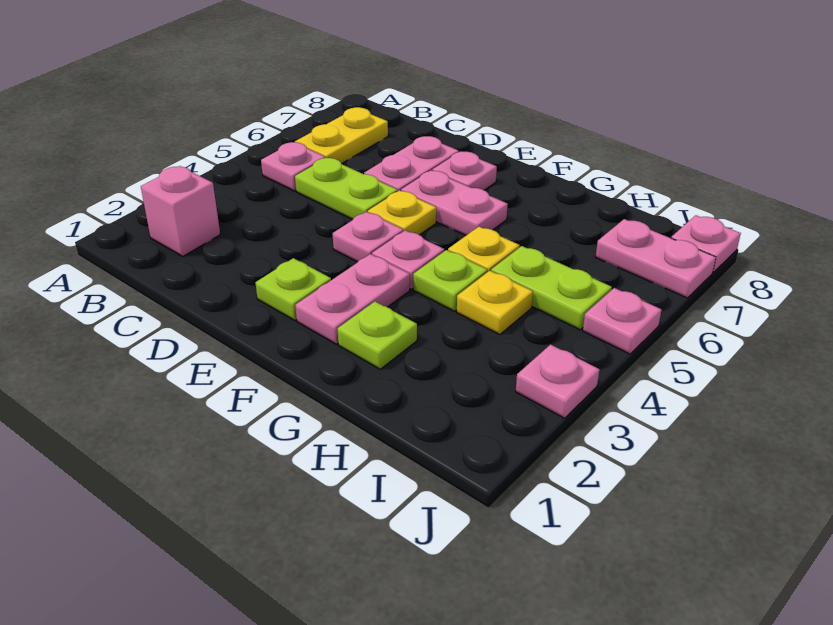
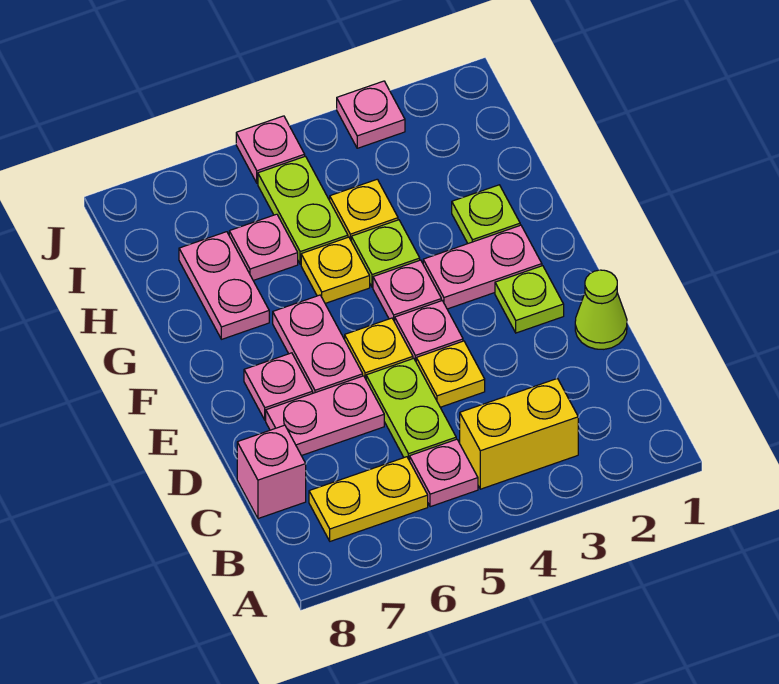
pink 1x1 brick [141,166,220,256] -> pink 1x1 brick moved to [237,425,306,519]
none -> yellow 1x2 brick [460,379,578,489]
none -> lime 1x1 cone [575,270,627,349]
none -> yellow 1x1 plate [416,341,485,407]
pink 1x2 plate [596,219,716,298] -> pink 1x2 plate moved to [179,232,269,339]
pink 1x1 plate [671,215,741,272] -> pink 1x1 plate moved to [229,214,298,281]

